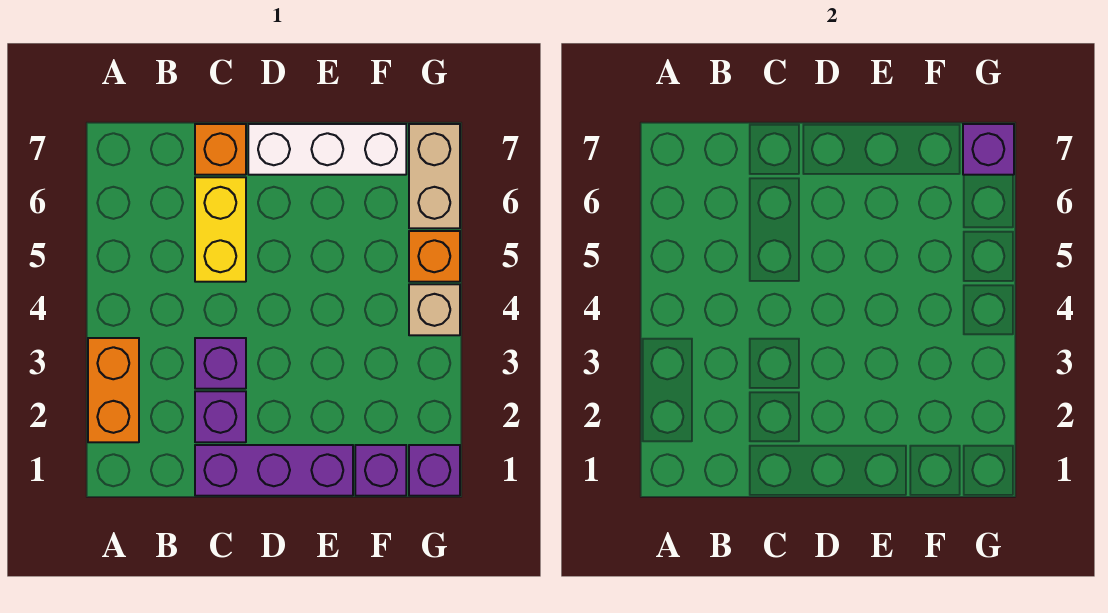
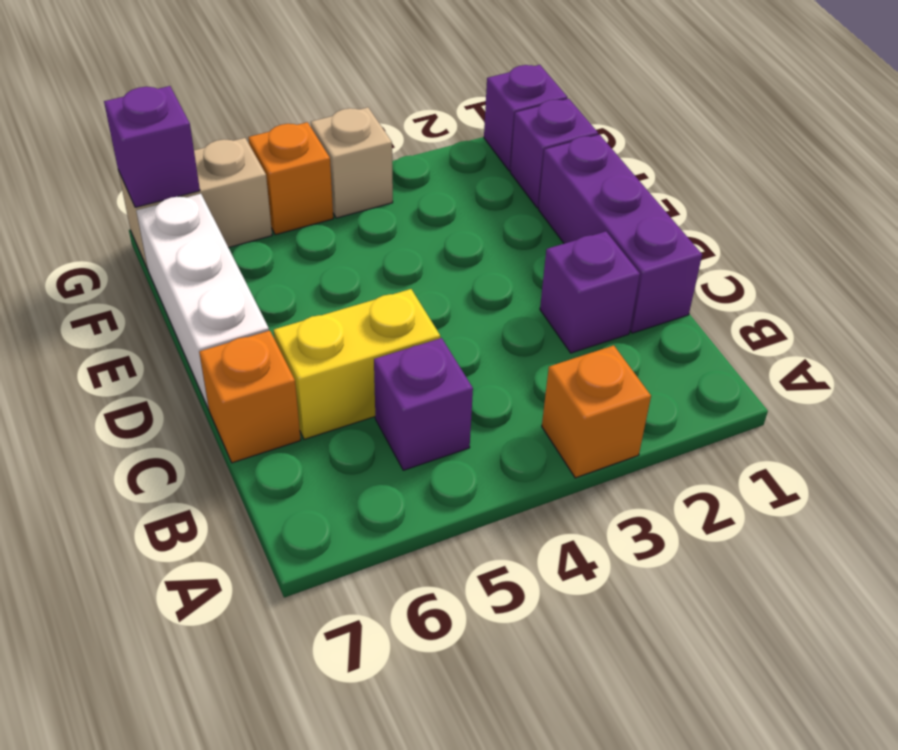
orange 1x2 brick [88,338,139,442] -> orange 1x1 brick [542,345,651,478]
purple 1x1 brick [195,338,246,389] -> purple 1x1 brick moved to [374,338,473,470]

